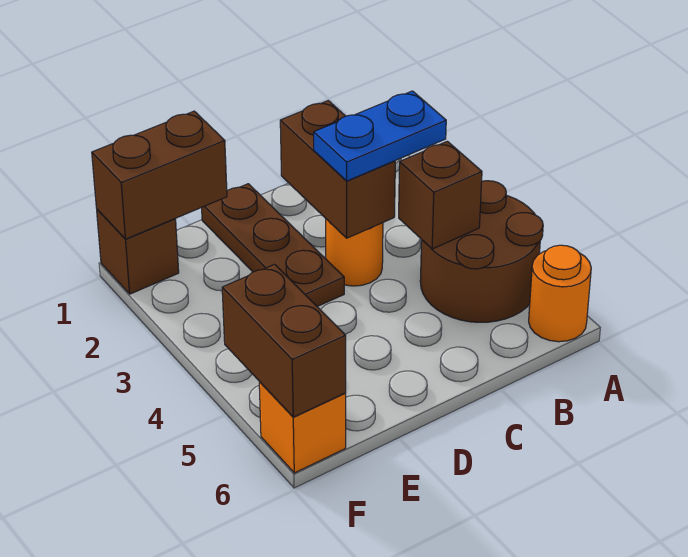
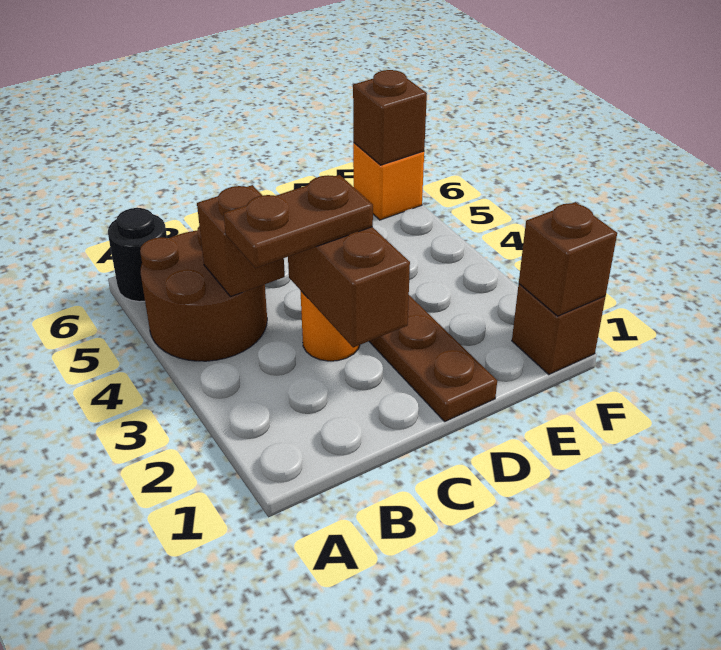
orange 1x1 round brick [529,245,591,342] -> black 1x1 round brick [108,208,167,302]
blue 1x2 plate [314,91,446,181] -> brown 1x2 plate [224,175,373,268]
brown 1x2 brick [92,111,227,239] -> brown 1x1 brick [519,202,617,316]
brown 1x2 brick [222,264,346,417] -> brown 1x1 brick [353,70,427,165]

